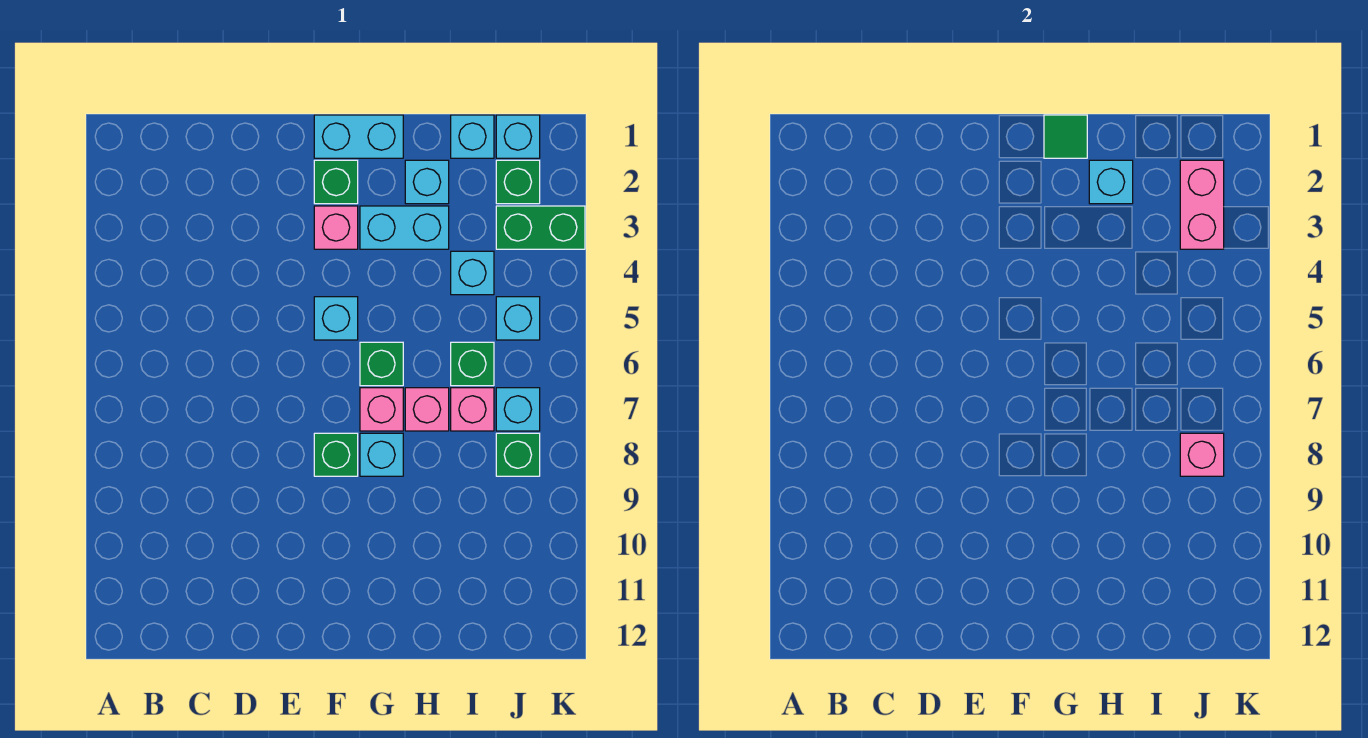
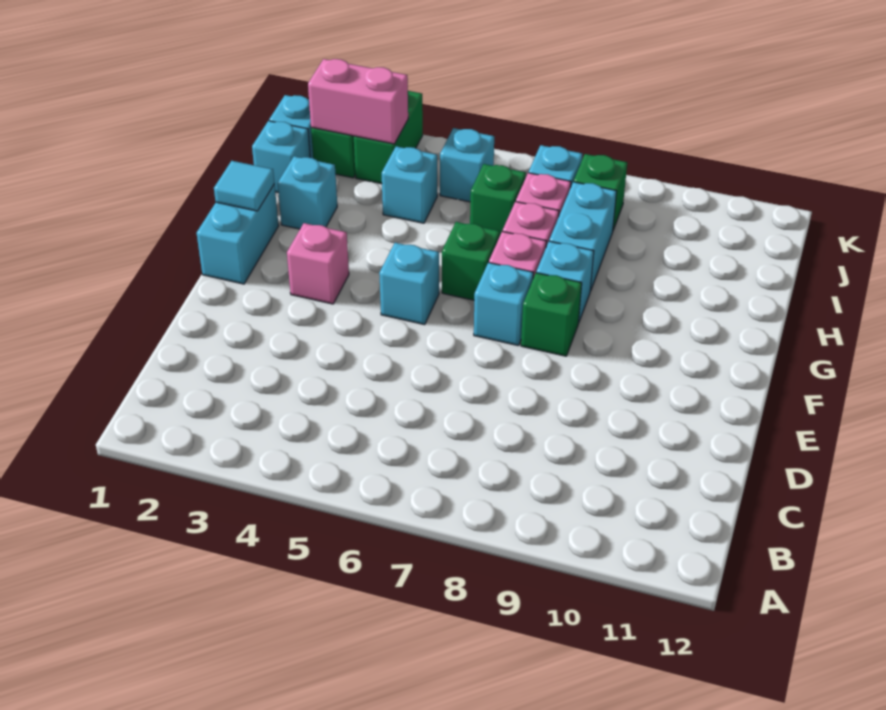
green 1x1 brick [314,160,358,204] -> none
green 1x1 tile [1044,115,1087,158] -> cyan 1x1 tile [214,161,275,211]
cyan 1x2 brick [360,206,449,249] -> cyan 1x2 brick moved to [549,182,617,291]
cyan 1x1 brick [1089,160,1133,204] -> cyan 1x1 brick moved to [474,263,533,346]
pink 1x1 brick [1180,433,1224,476] -> none

